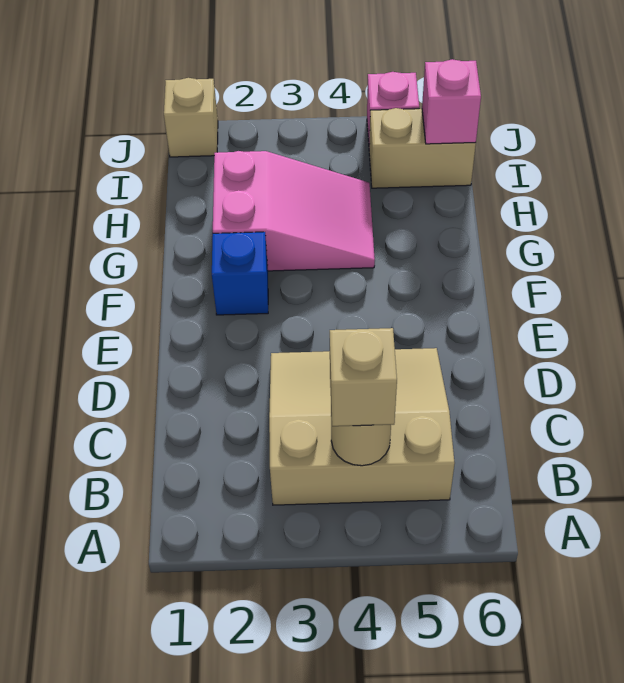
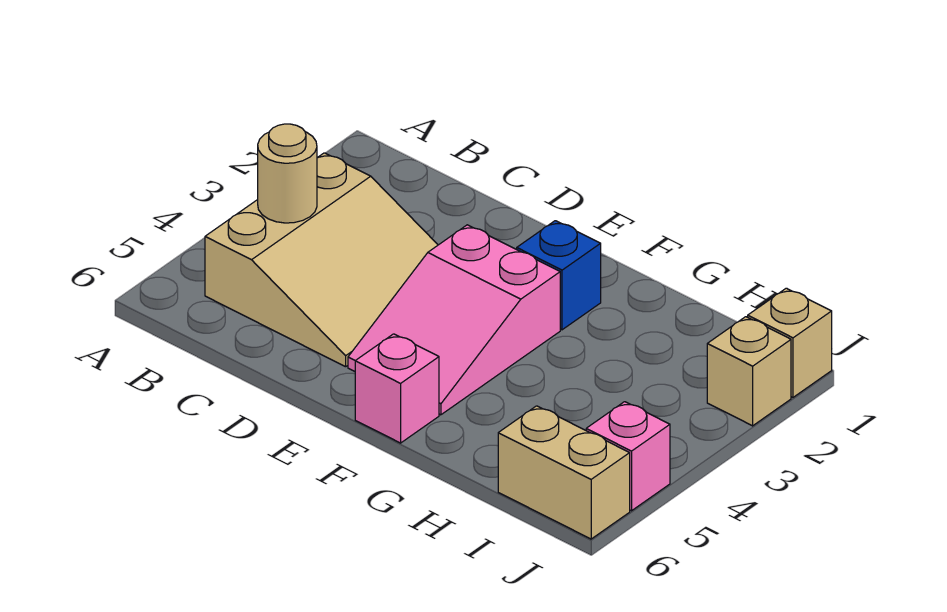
tan 1x1 brick [330,328,397,426] -> tan 1x1 brick moved to [707,317,791,426]
pink 2x3 slope [213,151,375,271] -> pink 2x3 slope moved to [348,225,560,415]
tan 1x2 brick [369,108,476,188] -> tan 1x2 brick turned to [498,406,630,539]
pink 1x1 brick [422,59,481,144] -> pink 1x1 brick moved to [355,334,439,443]

